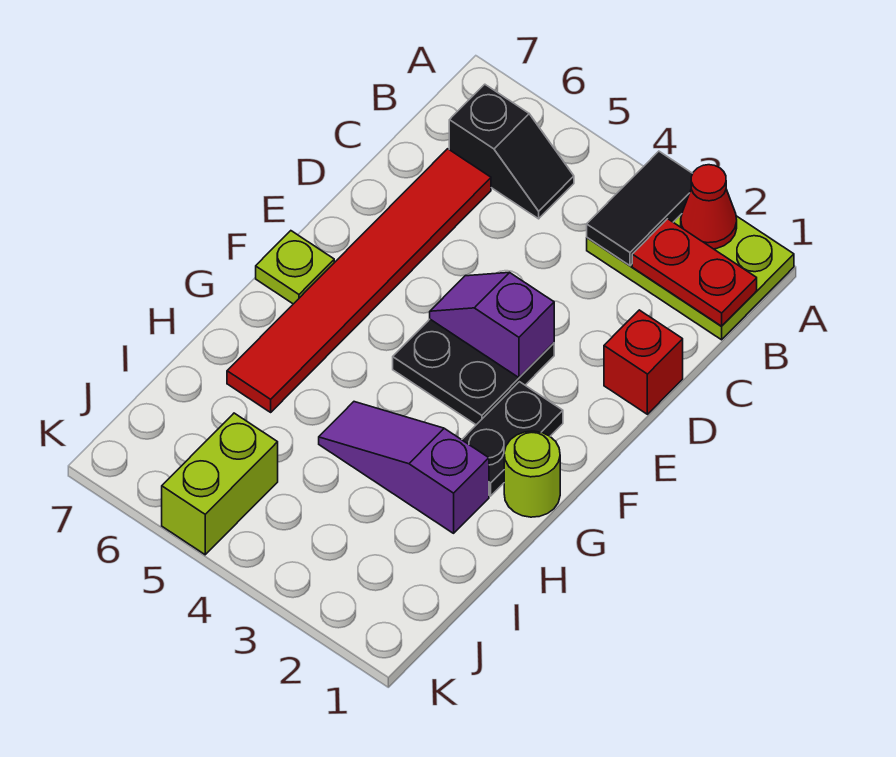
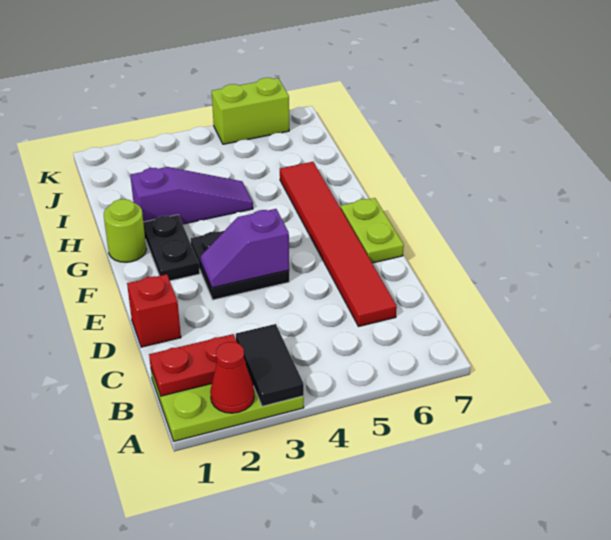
black 1x2 slope [449,84,574,219] -> none
purple 1x2 slope [430,273,554,378] -> purple 1x2 slope turned to [201,209,289,288]
lime 1x1 plate [256,231,334,304] -> lime 1x2 plate [341,198,404,263]
lime 1x2 brick [162,413,278,555] -> lime 1x2 brick turned to [212,78,289,144]

